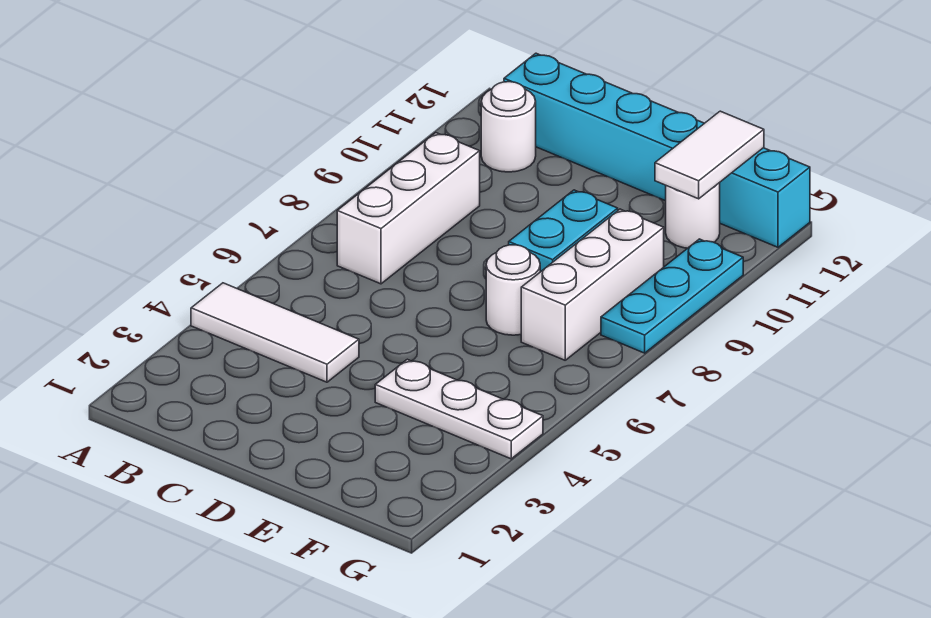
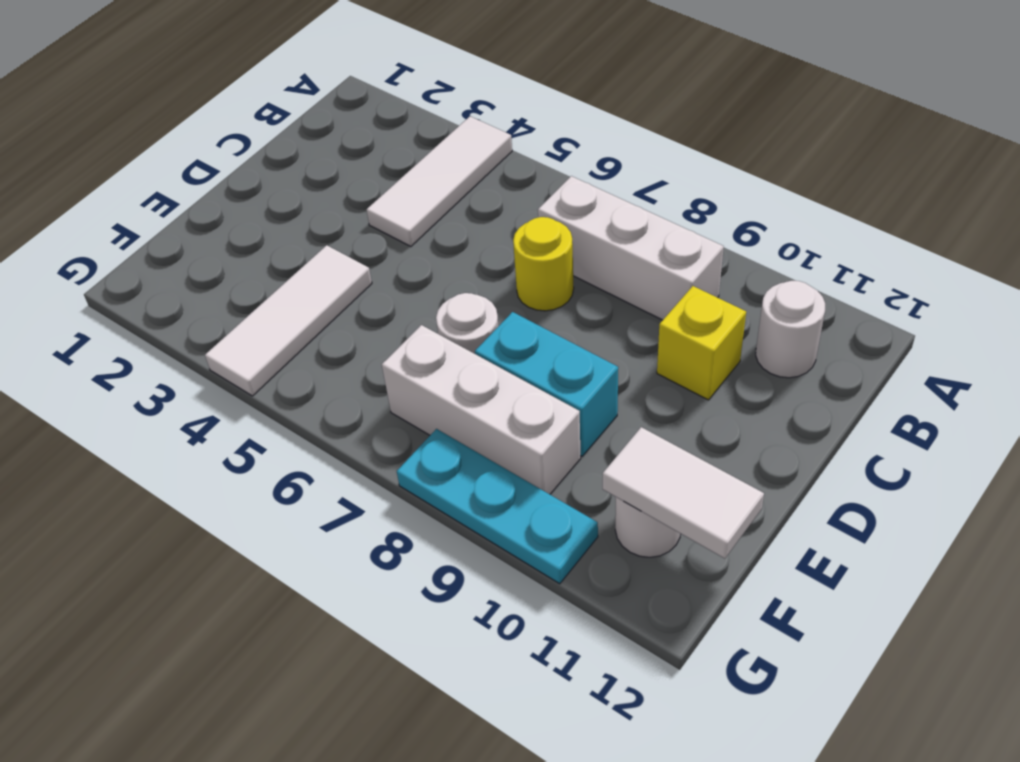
cyan 1x6 brick [504,53,810,247] -> none
none -> yellow 1x1 round brick [513,217,574,311]
none -> yellow 1x1 brick [657,286,746,400]
white 1x3 plate [375,359,543,459] -> white 1x3 tile [205,245,372,396]

